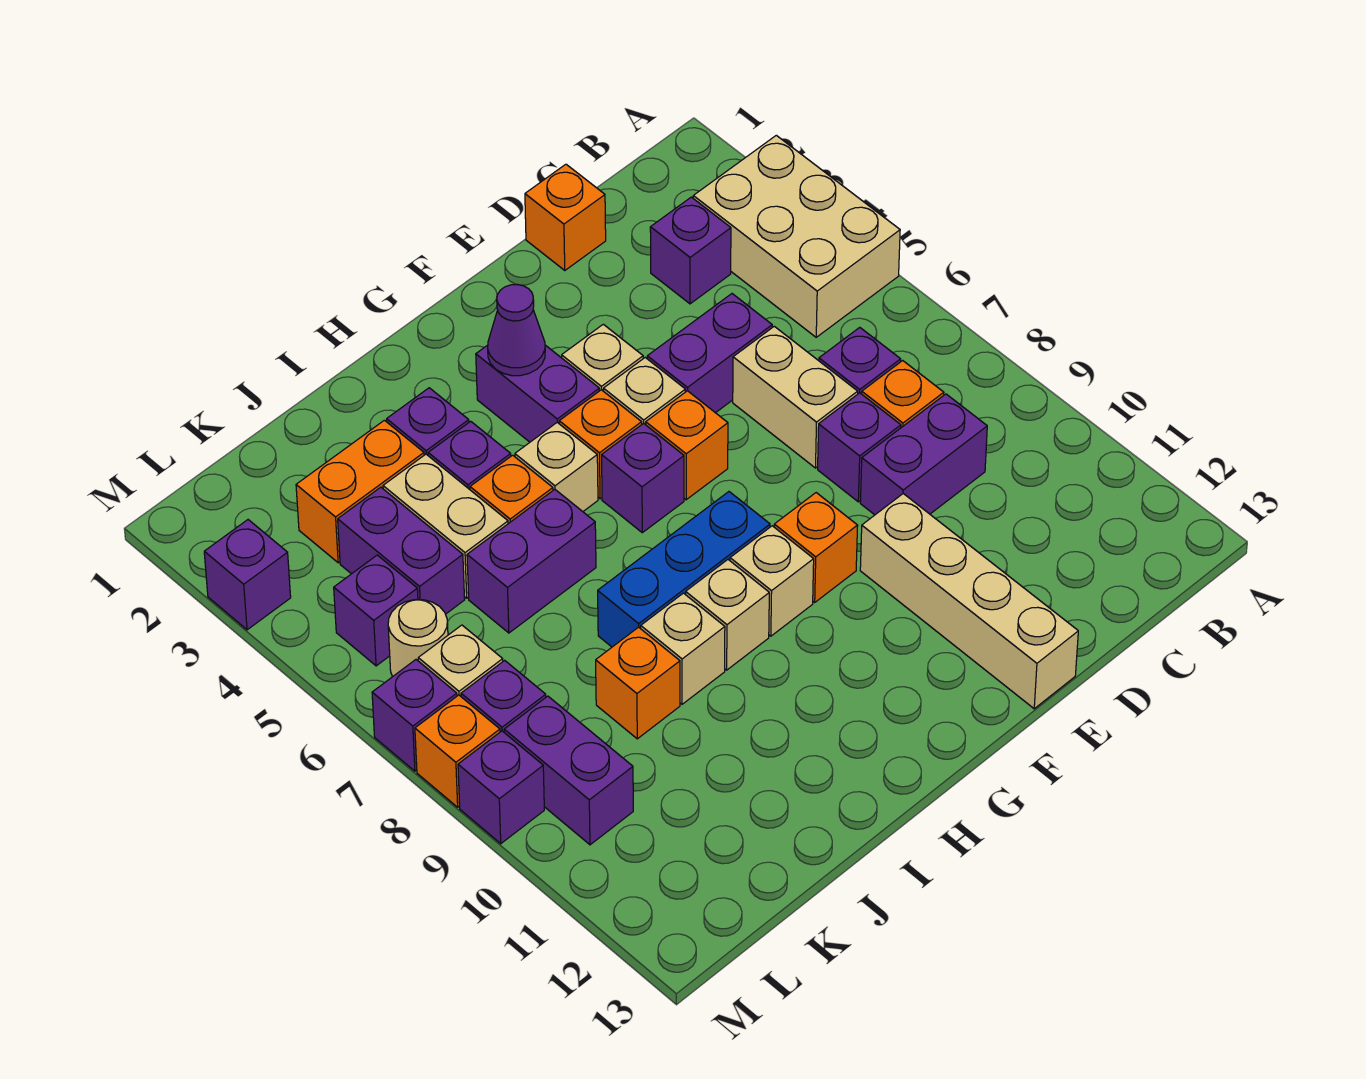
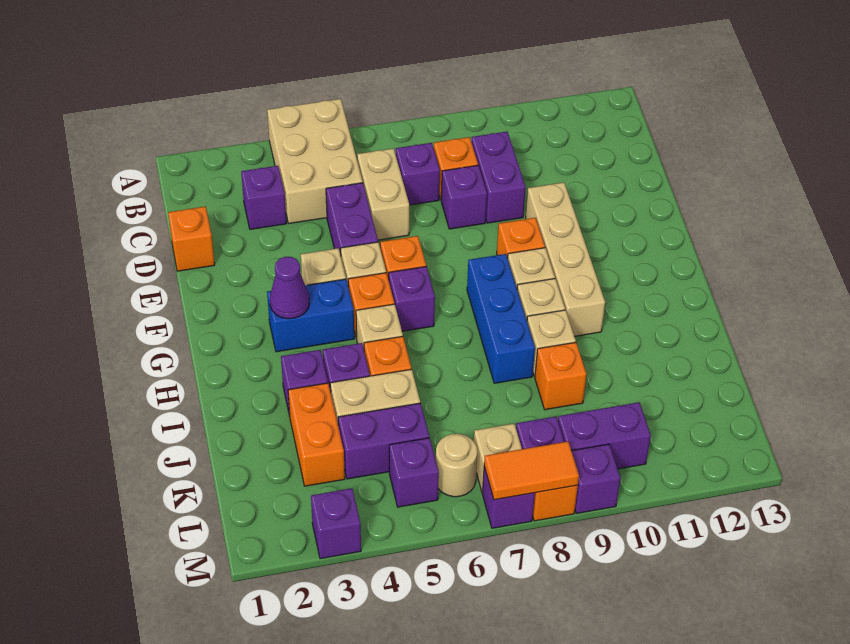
tan 2x3 brick [693,135,900,337] -> tan 2x3 brick turned to [267,99,363,223]
tan 1x2 brick [733,326,858,468] -> tan 1x2 brick turned to [357,148,409,240]
tan 1x4 brick [860,494,1078,709] -> tan 1x4 brick turned to [526,182,605,336]
purple 1x2 brick [476,345,599,442] -> blue 1x2 brick [267,279,354,352]
purple 1x2 brick [467,489,596,633] -> none
none -> orange 1x2 tile [484,441,579,500]

